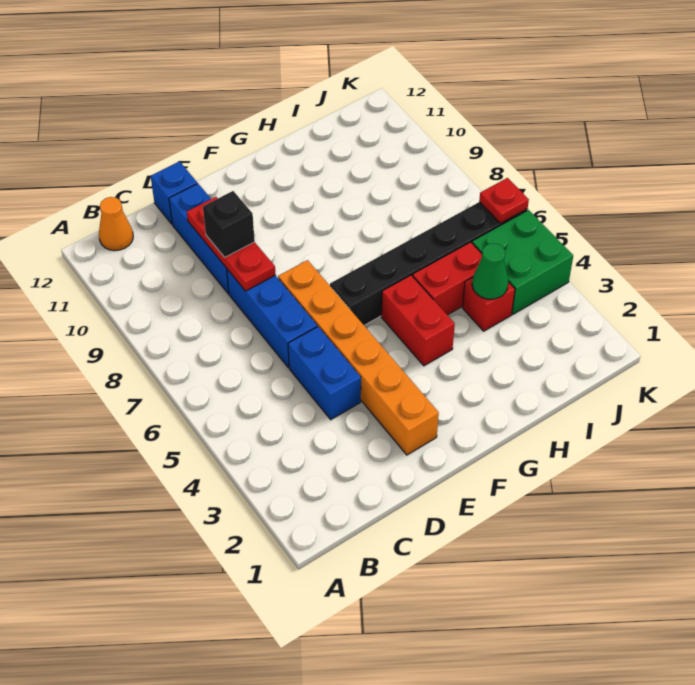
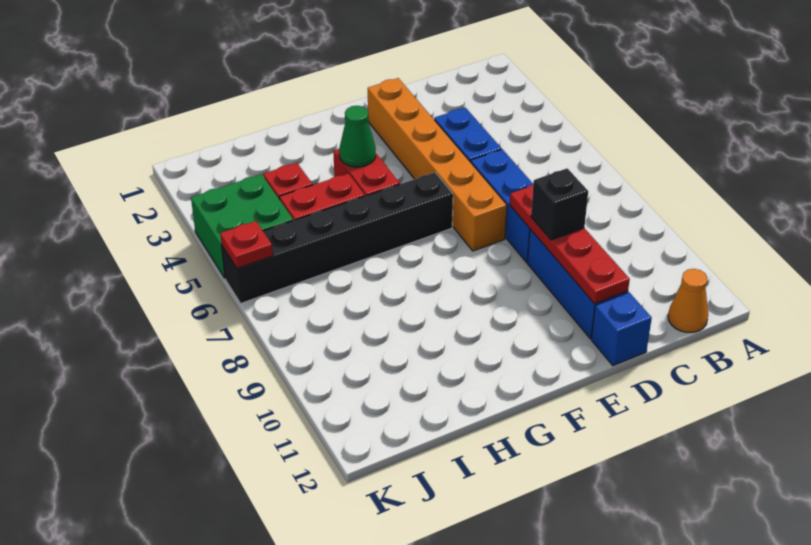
red 1x3 plate [187,197,276,291] -> red 1x4 plate [510,185,630,304]
green 1x1 cone [472,243,508,299] -> green 1x1 cone moved to [339,106,376,167]

